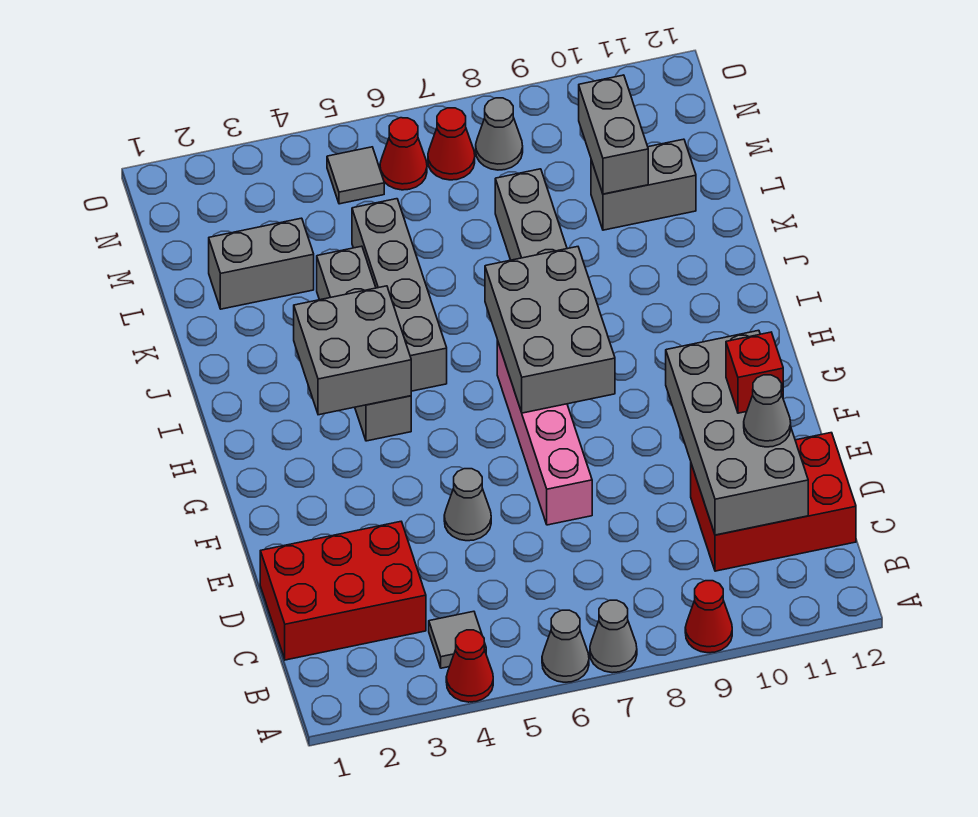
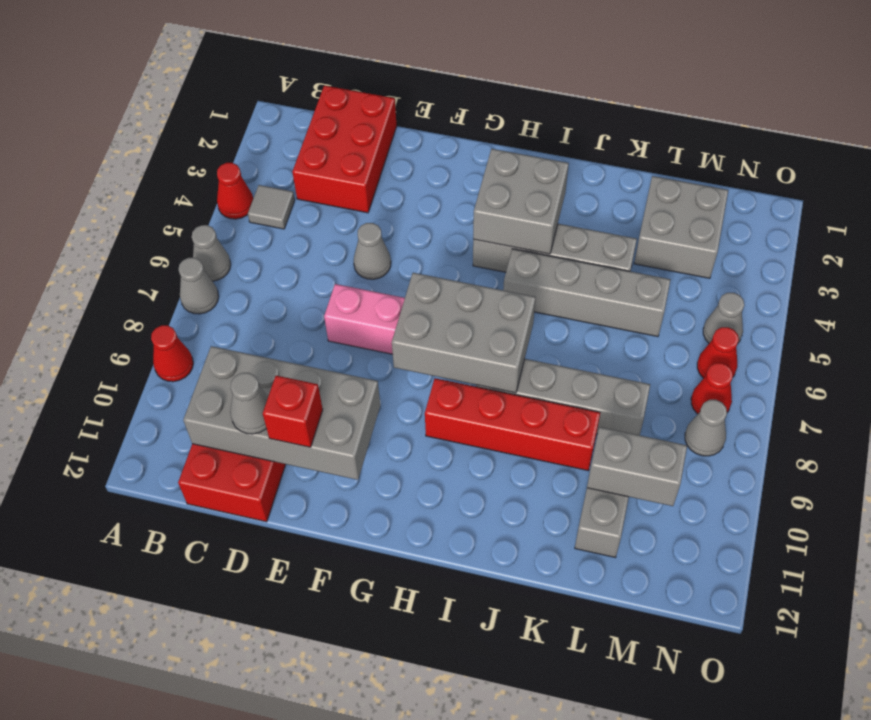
none -> red 1x4 brick [425,378,600,471]
grey 1x2 brick [209,218,314,309] -> grey 2x2 brick [634,176,728,278]
grey 1x1 tile [327,147,384,204] -> grey 1x1 cone [703,293,744,343]

